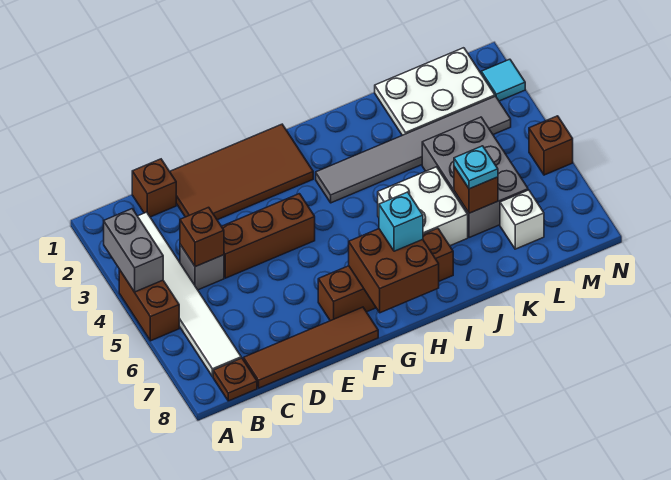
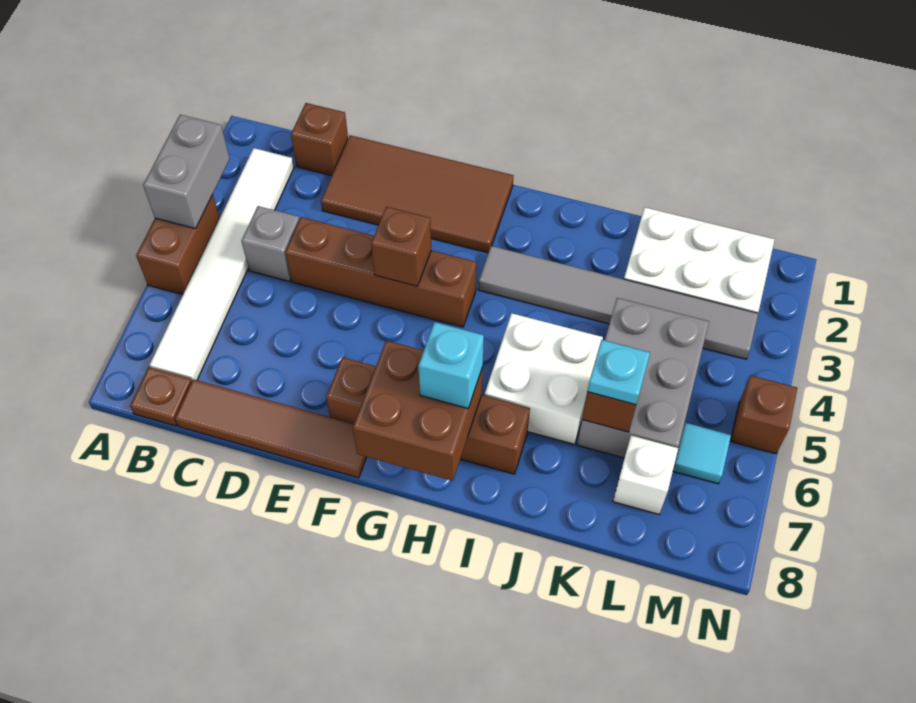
brown 1x1 brick [180,207,224,267] -> brown 1x1 brick moved to [371,207,431,286]
brown 1x3 brick [222,194,315,278] -> brown 1x4 brick [285,217,476,327]
cyan 1x1 tile [481,59,525,101] -> cyan 1x1 tile moved to [673,423,731,484]

